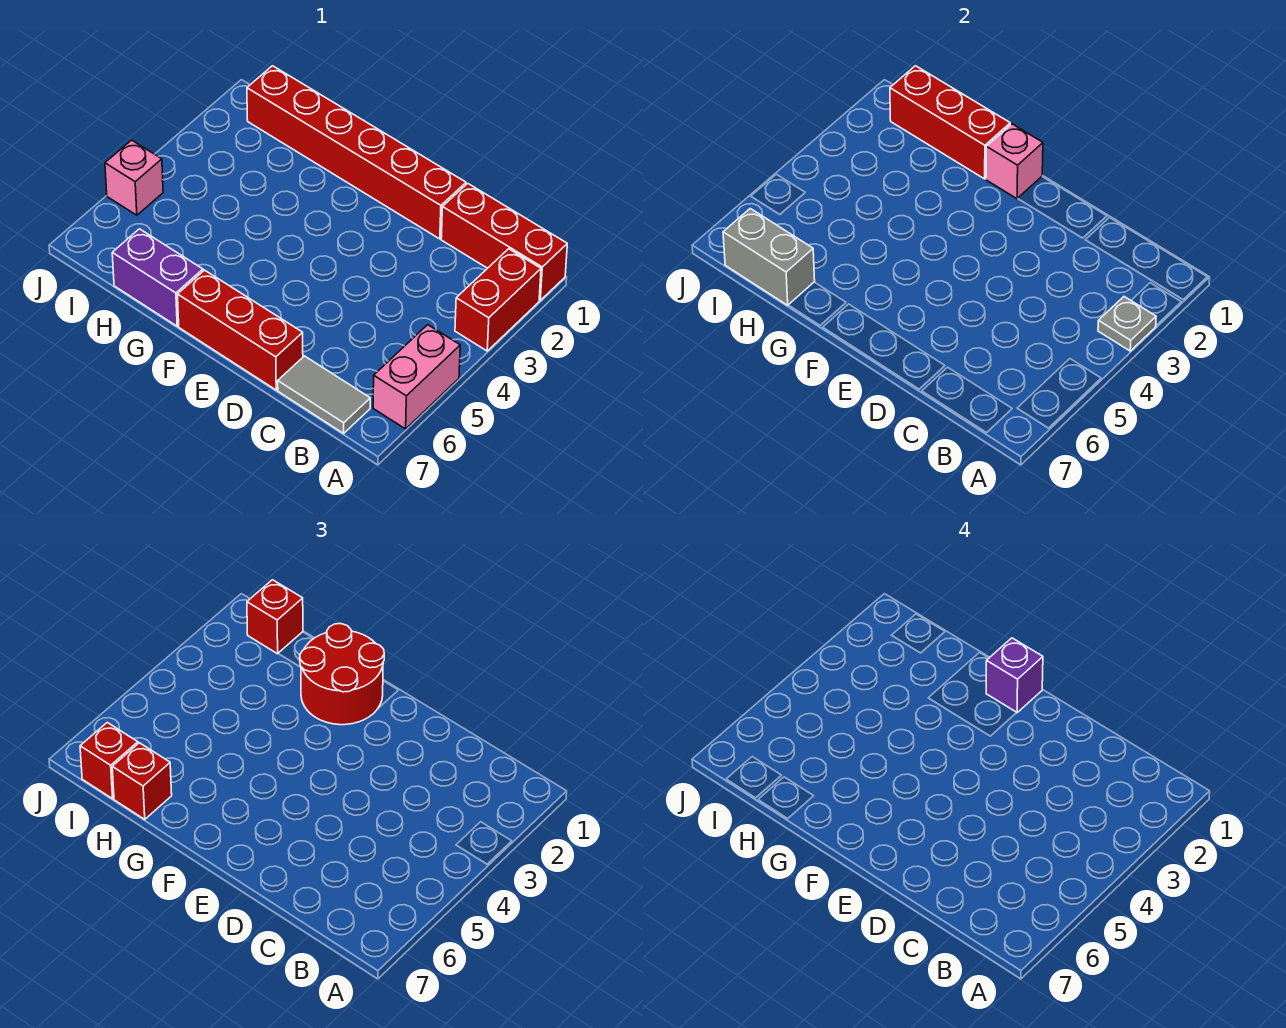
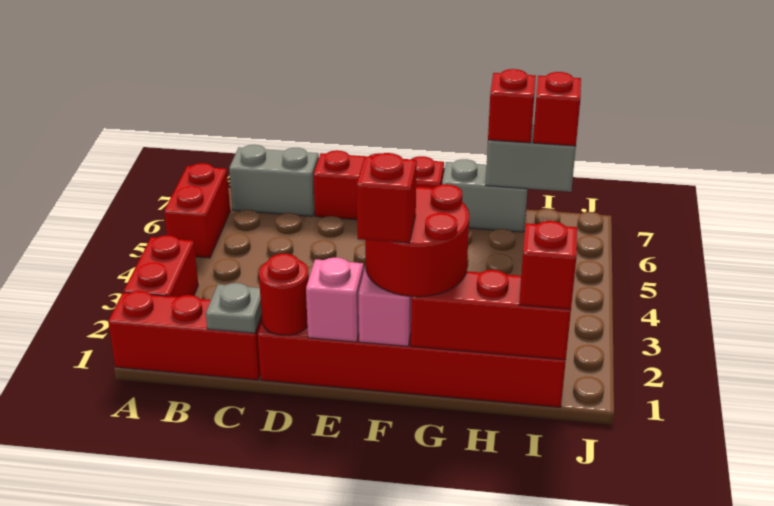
grey 1x1 plate [1098,297,1156,351] -> grey 1x1 plate moved to [206,283,262,333]
pink 1x2 brick [373,325,460,429] -> red 1x2 brick [164,163,230,258]
grey 1x2 tile [278,356,370,433] -> grey 1x2 brick [229,145,319,216]
none -> red 1x1 round brick [259,254,309,335]
purple 1x1 brick [986,638,1043,713] -> red 1x1 brick [357,153,417,243]
purple 1x2 brick [112,229,203,326] -> grey 1x2 brick [442,159,527,232]
pink 1x1 brick [105,140,163,215] -> pink 1x1 brick moved to [306,258,364,342]

